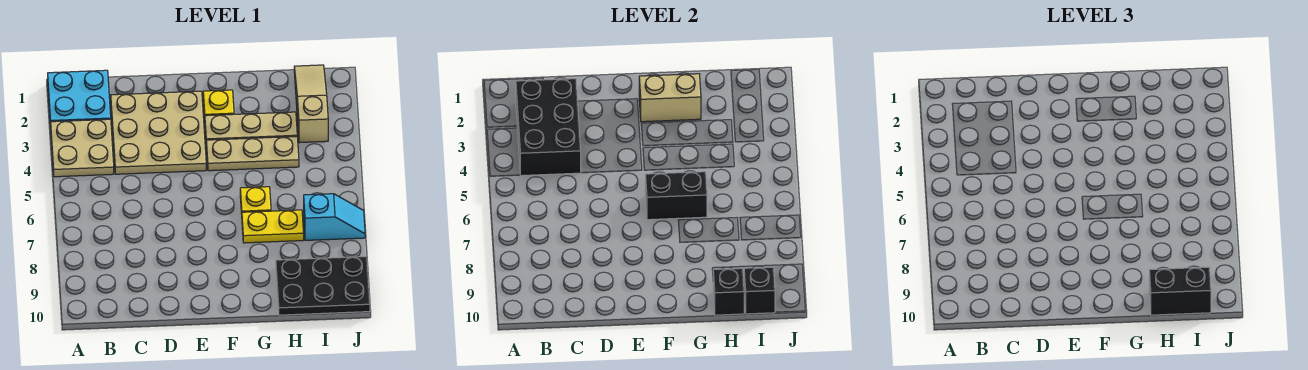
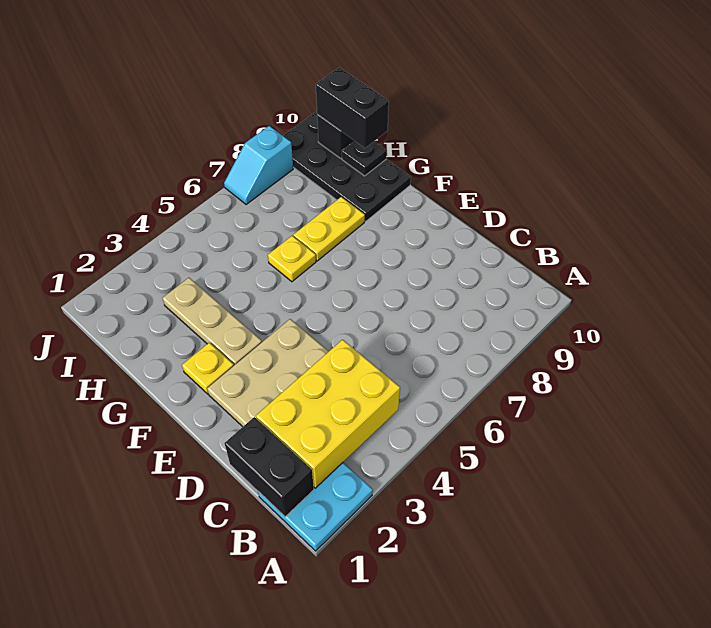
tan 2x2 plate [51,119,114,177] -> none
black 2x3 brick [516,79,581,176] -> yellow 2x3 brick [256,340,400,488]
tan 1x2 brick [639,74,701,122] -> none
tan 1x3 plate [206,137,299,171] -> none
black 1x2 brick [645,172,707,220] -> black 1x2 brick moved to [225,417,314,517]
yellow 1x2 plate [242,210,304,243] -> yellow 1x2 plate turned to [293,197,365,261]
black 2x3 plate [276,256,370,315] -> black 2x4 plate [283,111,411,221]
black 1x1 brick [713,268,745,315] -> black 1x1 plate [342,141,387,176]
tan 1x3 slope [294,65,328,143] -> none
cyan 1x2 slope [304,194,365,240] -> cyan 1x2 slope turned to [224,126,293,205]

